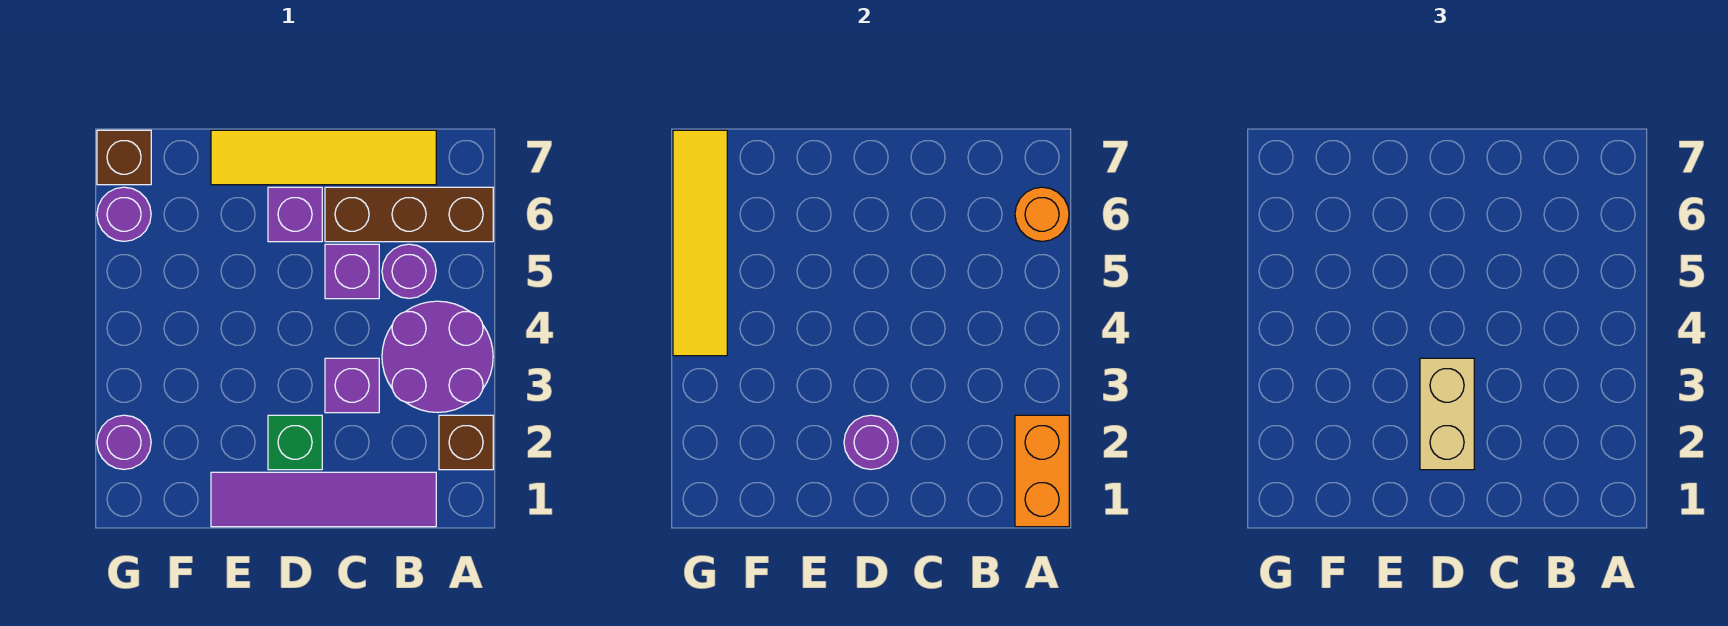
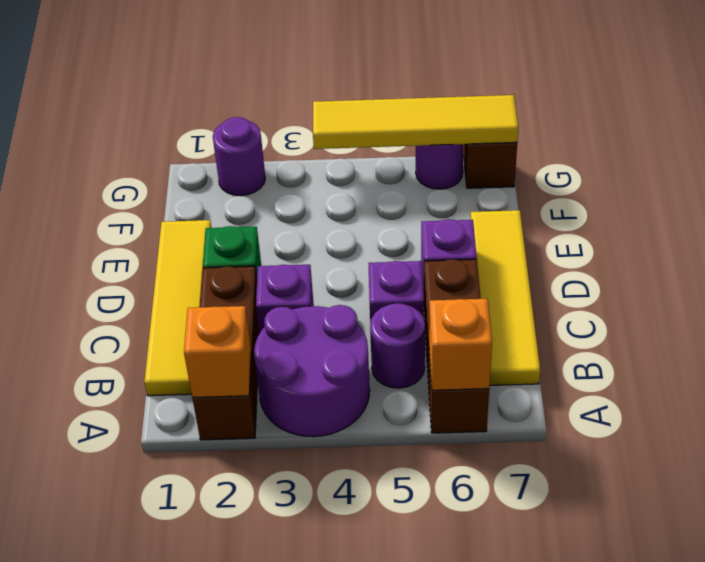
orange 1x2 brick [1015,415,1069,527] -> orange 1x1 brick [184,306,251,398]
brown 1x1 brick [439,415,493,470] -> brown 1x3 brick [192,266,259,440]
orange 1x1 round brick [1015,187,1069,241] -> orange 1x1 brick [429,299,492,390]
purple 1x4 tile [211,472,436,527] -> yellow 1x4 tile [144,220,211,396]
purple 1x1 round brick [844,415,898,469] -> none
tan 1x2 brick [1420,358,1474,470] -> none

